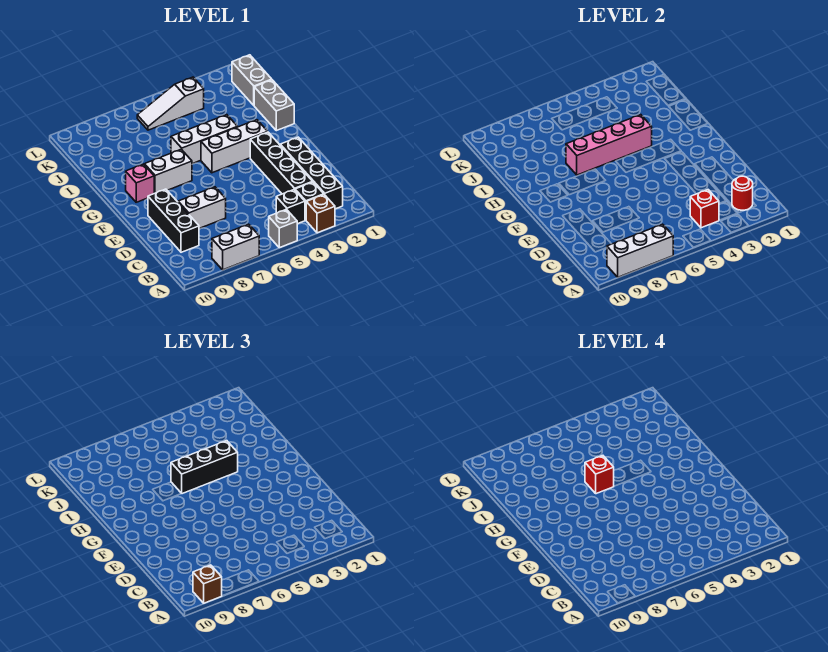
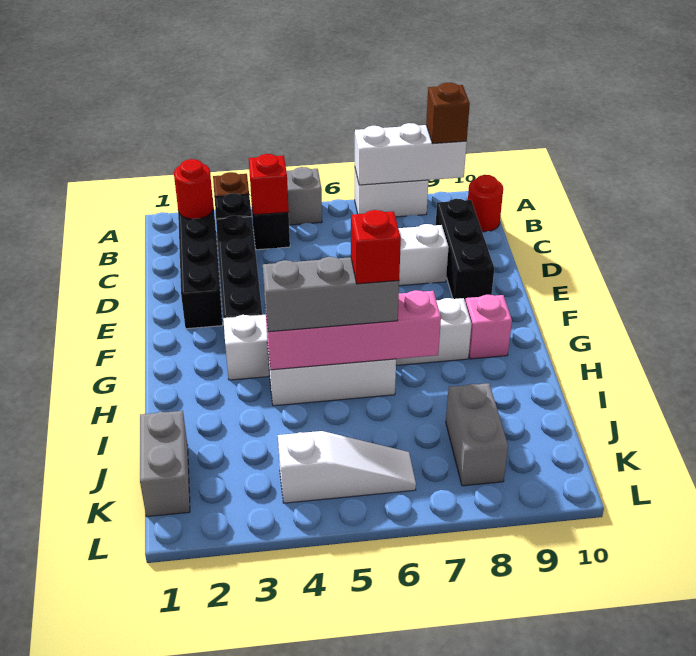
none -> red 1x1 round brick [468,175,503,232]
grey 1x2 brick [254,80,294,131] -> grey 1x2 brick moved to [446,383,508,486]
black 1x3 brick [171,441,238,494] -> grey 1x3 brick [263,257,399,332]

